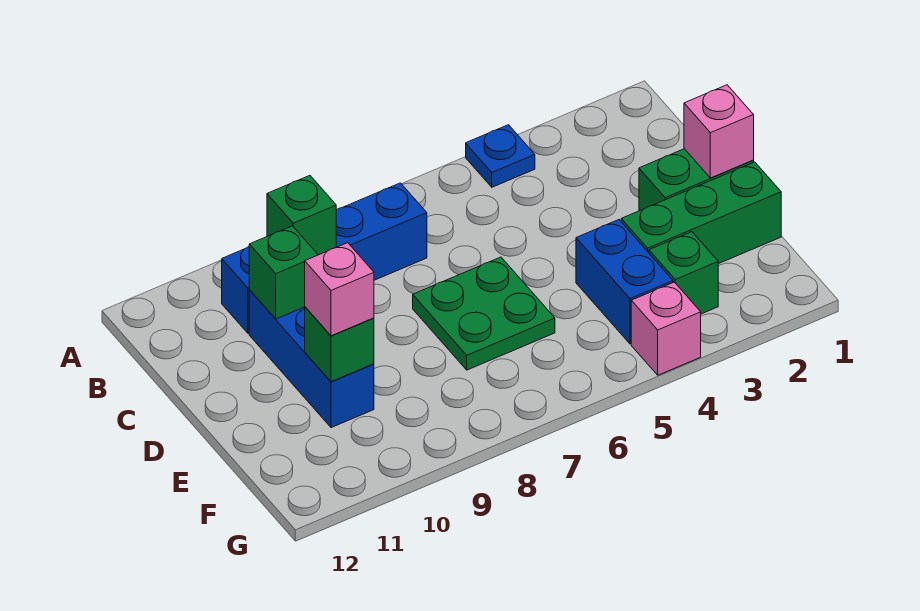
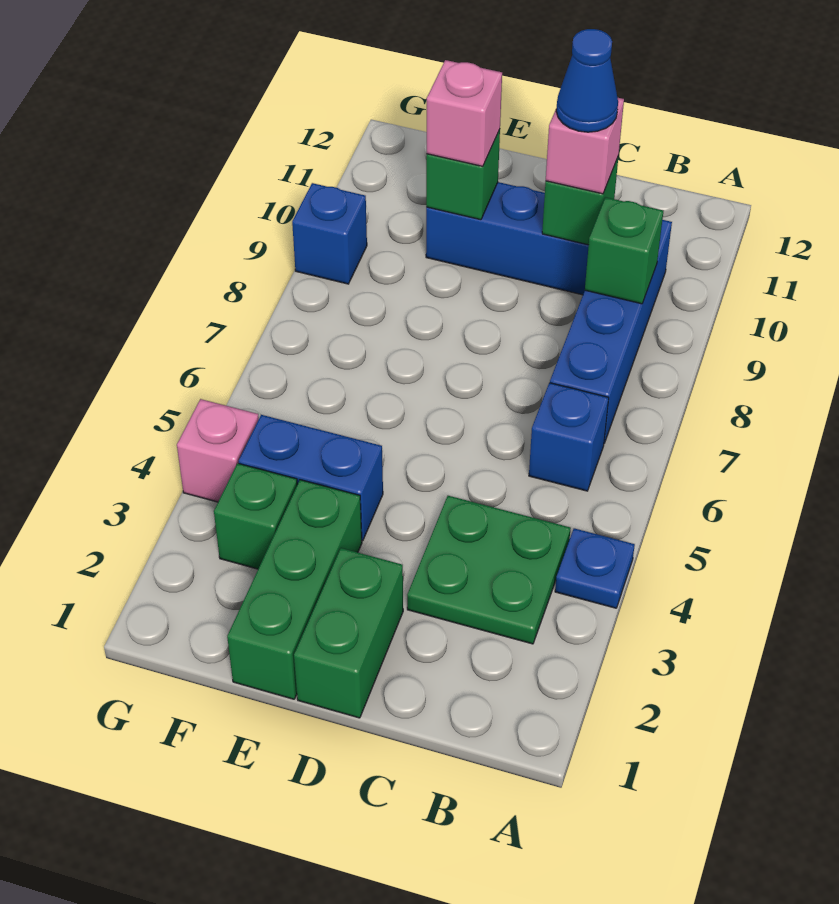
none -> blue 1x1 brick [529,383,609,491]
none -> blue 1x1 cone [556,29,618,132]
pink 1x1 brick [684,85,754,178] -> pink 1x1 brick moved to [546,98,624,194]
green 2x2 plate [413,257,555,370] -> green 2x2 plate moved to [407,496,571,644]
none -> blue 1x1 brick [292,183,367,284]

